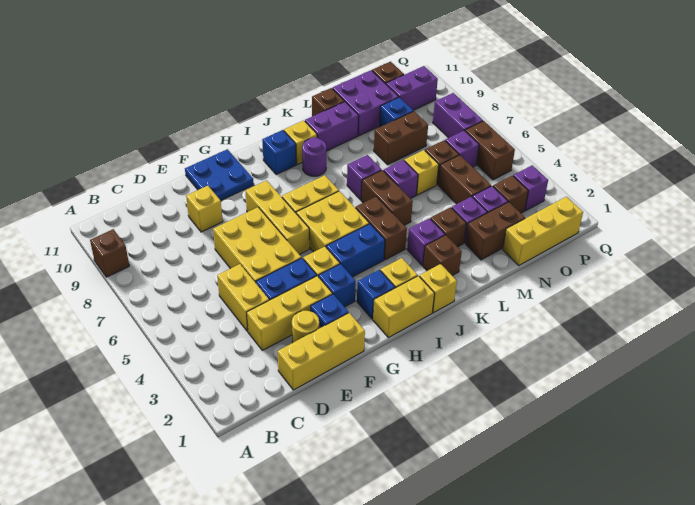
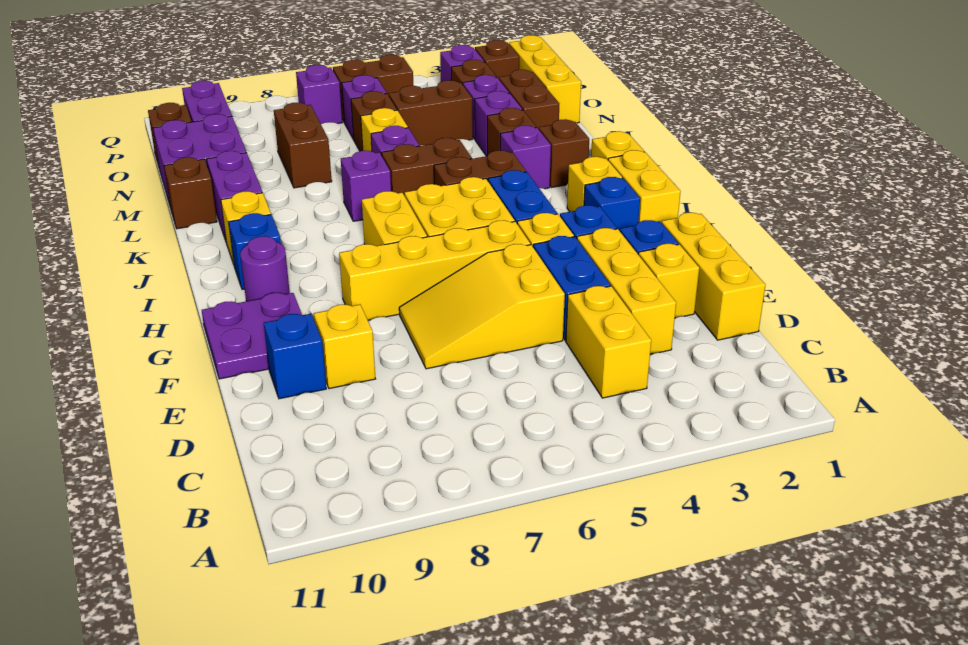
brown 1x1 brick [90,229,129,277] -> brown 1x1 brick moved to [475,40,519,79]
yellow 1x2 brick [217,264,269,332] -> yellow 1x2 brick turned to [566,286,651,398]
yellow 1x1 round brick [292,311,319,343] -> yellow 1x1 brick [638,244,699,318]
yellow 2x3 brick [213,207,301,283] -> yellow 2x3 slope [399,244,565,369]
blue 2x2 plate [185,149,254,200] -> purple 2x2 plate [202,293,302,379]
yellow 1x3 brick [245,180,309,254] -> yellow 1x4 brick [339,220,530,320]
purple 1x1 round brick [302,137,326,176] -> purple 1x1 round brick moved to [240,236,290,301]
blue 1x1 brick [379,97,413,127] -> blue 1x1 brick moved to [264,314,326,399]
purple 1x2 brick [433,93,483,138] -> purple 1x1 brick [296,65,342,124]

